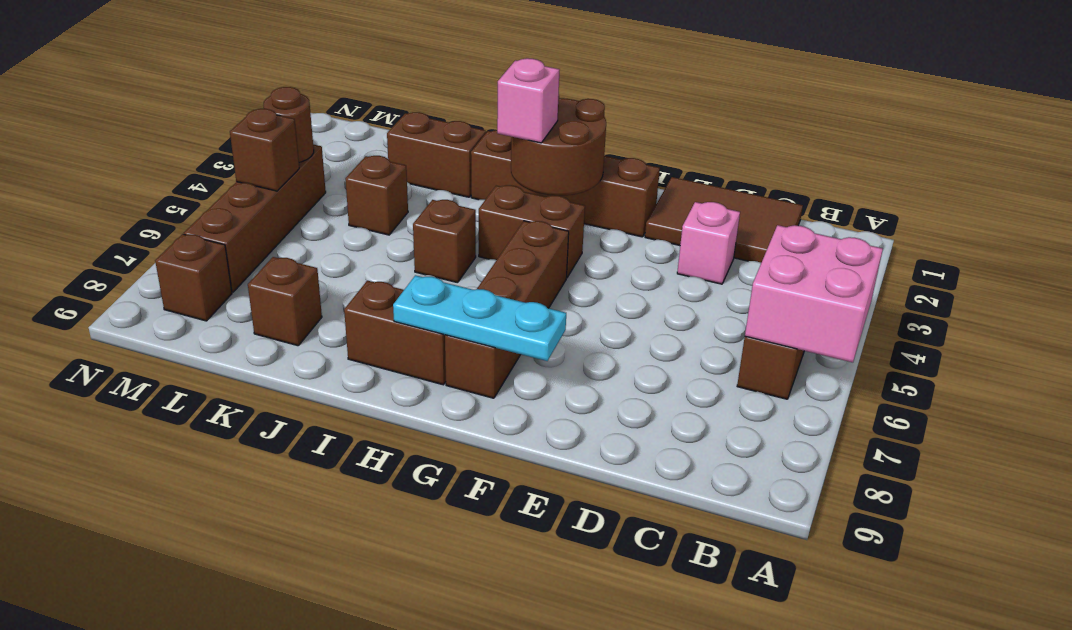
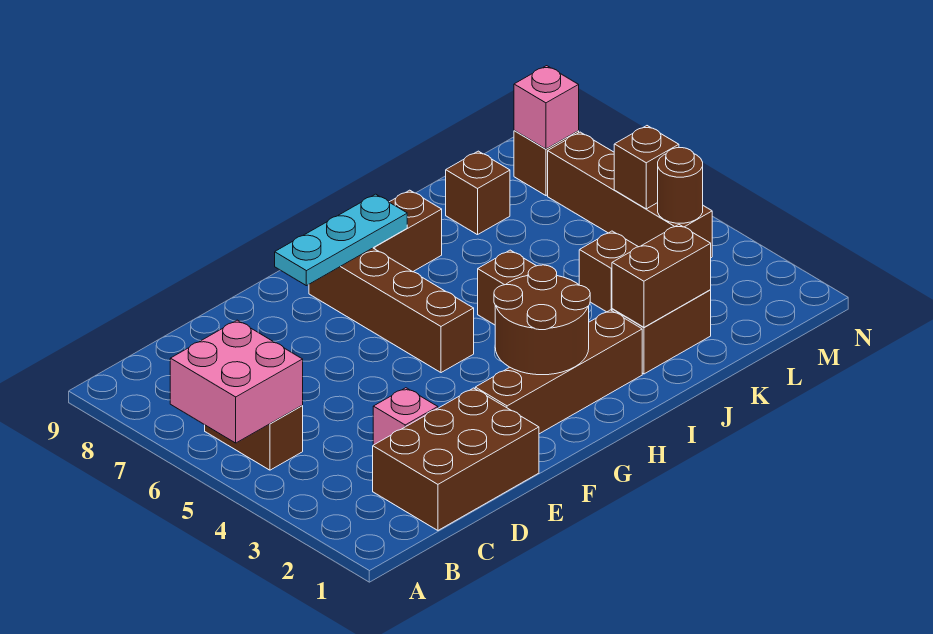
brown 2x3 tile [645,177,803,263] -> brown 2x3 brick [373,388,539,530]
brown 1x2 brick [479,185,585,278] -> brown 1x2 brick moved to [612,225,711,327]
pink 1x1 brick [497,58,560,143] -> pink 1x1 brick moved to [514,66,579,149]

